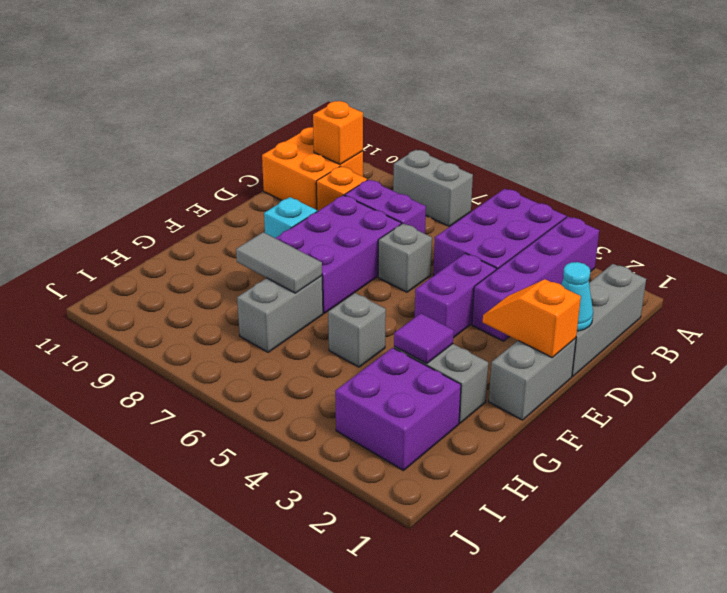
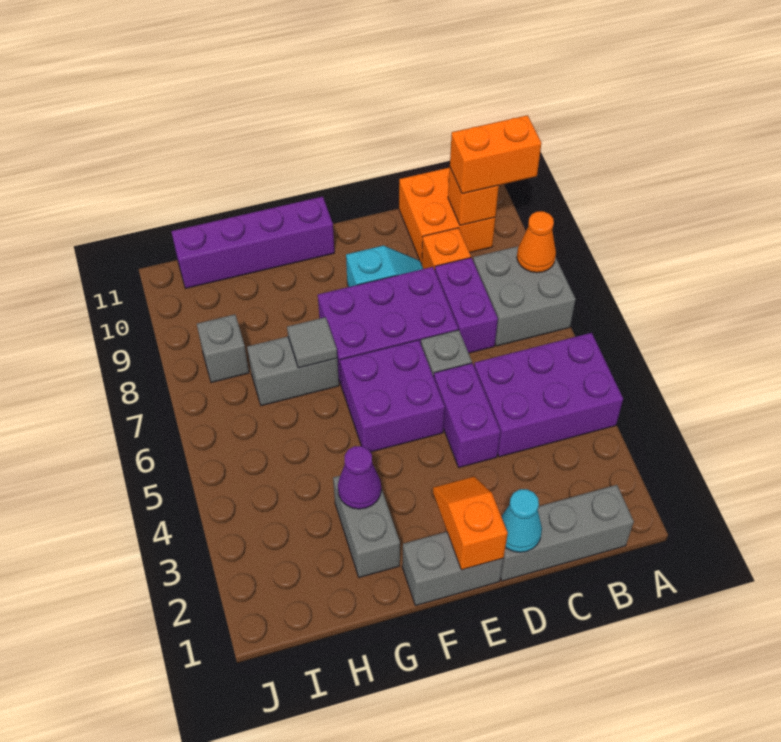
purple 1x4 brick [472,217,599,341] -> purple 1x4 brick moved to [171,197,334,288]
grey 1x2 brick [393,150,473,226] -> grey 2x2 brick [473,246,576,346]
none -> orange 1x1 cone [517,211,556,273]
none -> orange 1x2 brick [450,115,541,194]
purple 1x2 brick [415,253,496,338] -> purple 1x2 brick turned to [434,363,500,467]
purple 1x1 tile [394,313,454,364] -> purple 1x1 cone [338,446,381,509]
grey 1x1 brick [328,293,386,367] -> grey 1x1 brick moved to [197,315,249,383]
grey 1x2 tile [236,232,322,293] -> grey 1x1 tile [287,317,337,368]
purple 2x2 brick [335,348,461,471] -> purple 2x2 brick moved to [340,340,445,452]

